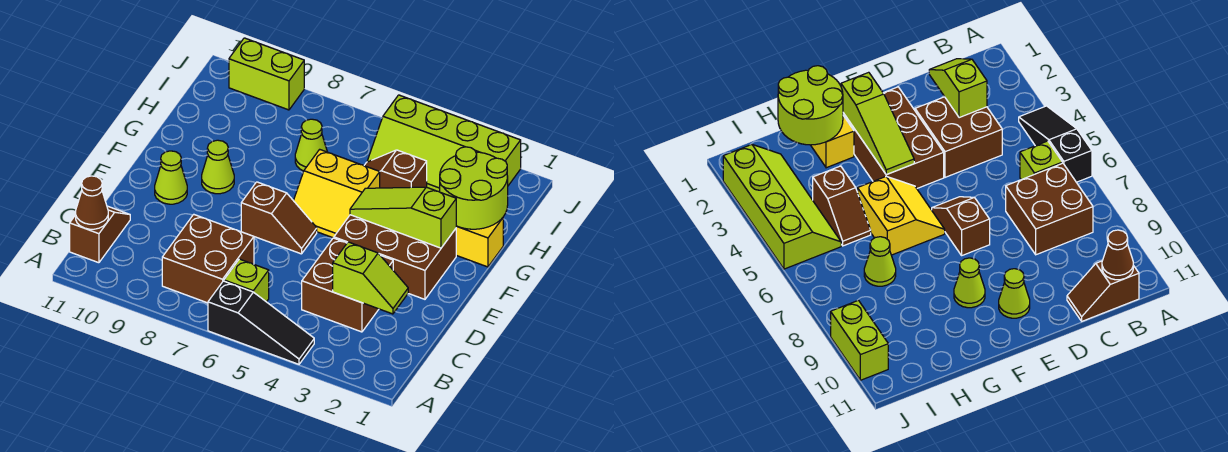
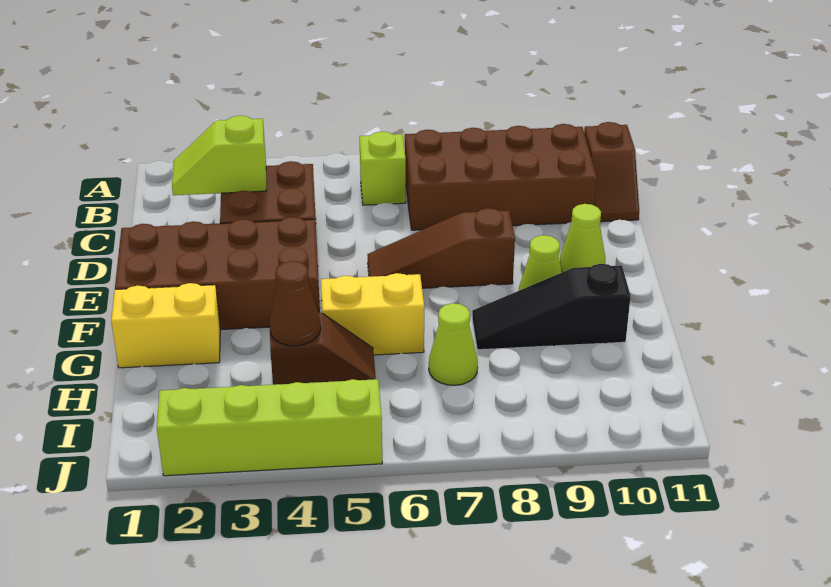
black 1x3 slope [208,281,314,364] -> black 1x3 slope moved to [472,264,631,350]
brown 2x2 brick [162,214,254,303] -> brown 2x4 brick [405,124,597,230]
brown 1x1 cone [76,176,108,229] -> brown 1x1 cone moved to [269,261,321,346]
brown 2x3 brick [334,215,456,299] -> brown 2x4 brick [115,217,320,330]
brown 1x2 slope [241,182,317,254] -> brown 1x3 slope [367,208,515,288]
lime 1x3 slope [350,187,456,248] -> none
lime 2x2 round brick [440,147,508,229] -> none
lime 1x2 brick [229,38,304,110] -> none

